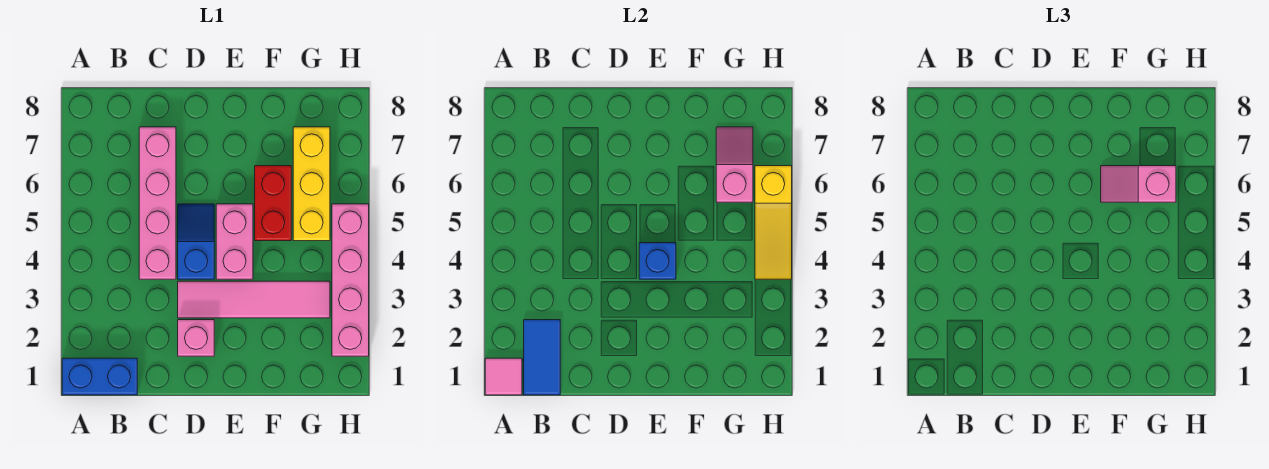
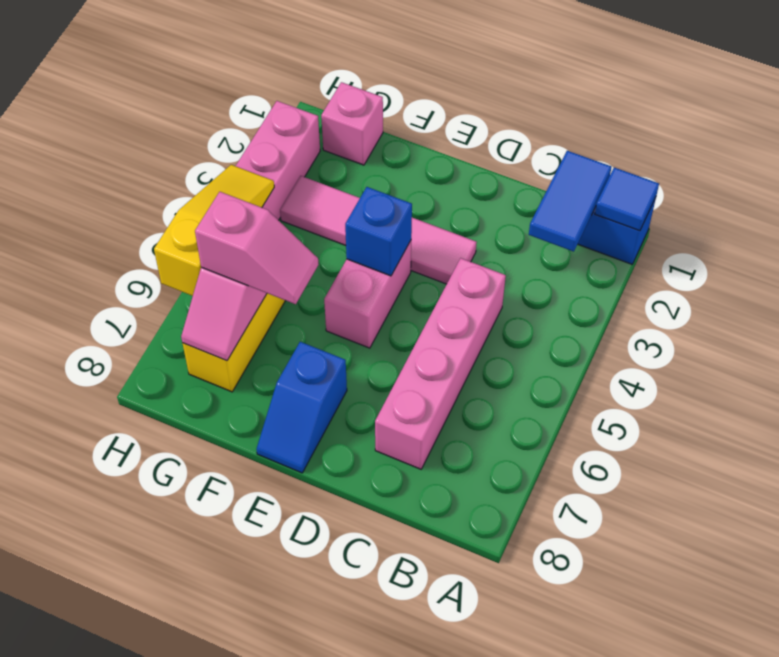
pink 1x1 tile [485,358,522,395] -> blue 1x1 tile [595,167,659,231]
pink 1x1 brick [178,320,214,356] -> pink 1x1 brick moved to [321,82,383,165]
blue 1x2 slope [178,204,214,279] -> blue 1x2 slope moved to [257,342,347,473]
red 1x2 brick [255,166,291,241] -> none

